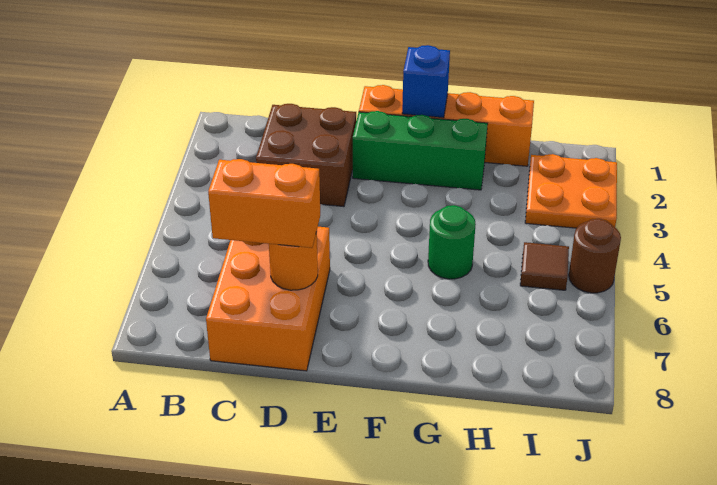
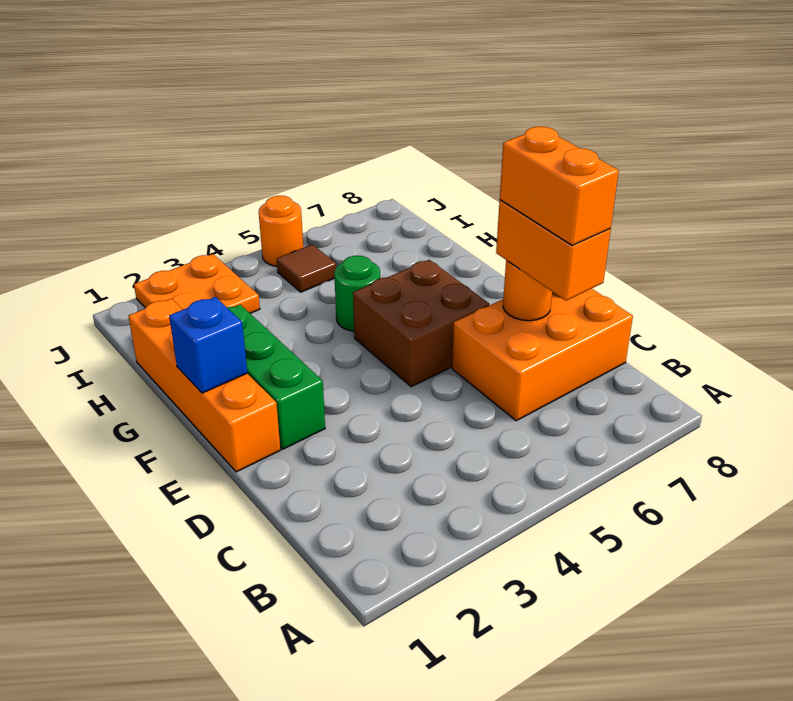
brown 2x2 brick [256,104,356,207] -> brown 2x2 brick moved to [353,260,489,387]
none -> orange 1x2 brick [500,127,619,245]
brown 1x1 round brick [569,219,621,293] -> orange 1x1 round brick [259,196,303,266]

